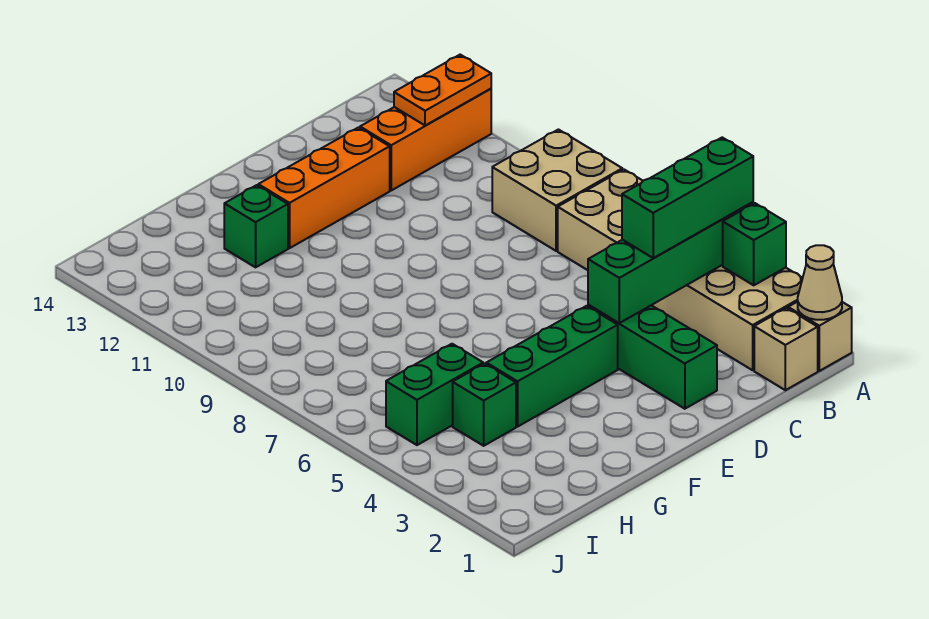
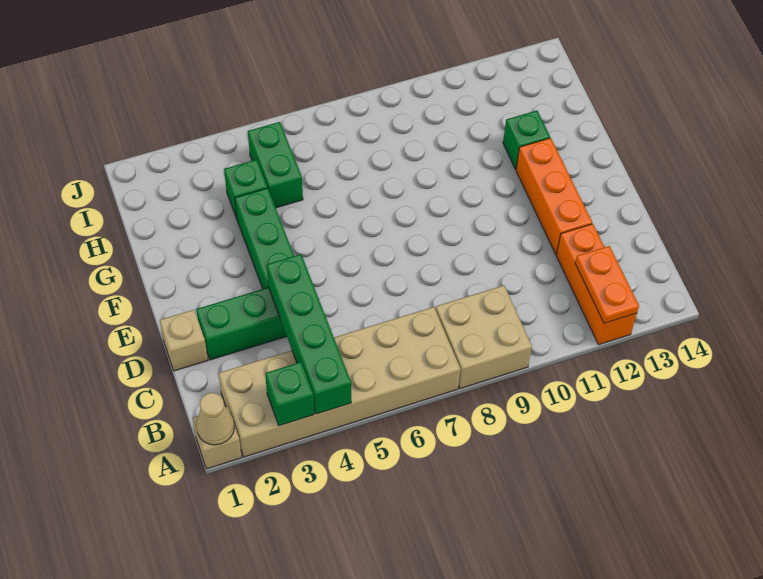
green 1x3 brick [622,137,753,258] -> none
tan 1x1 brick [754,308,818,390] -> tan 1x1 brick moved to [160,310,208,371]

